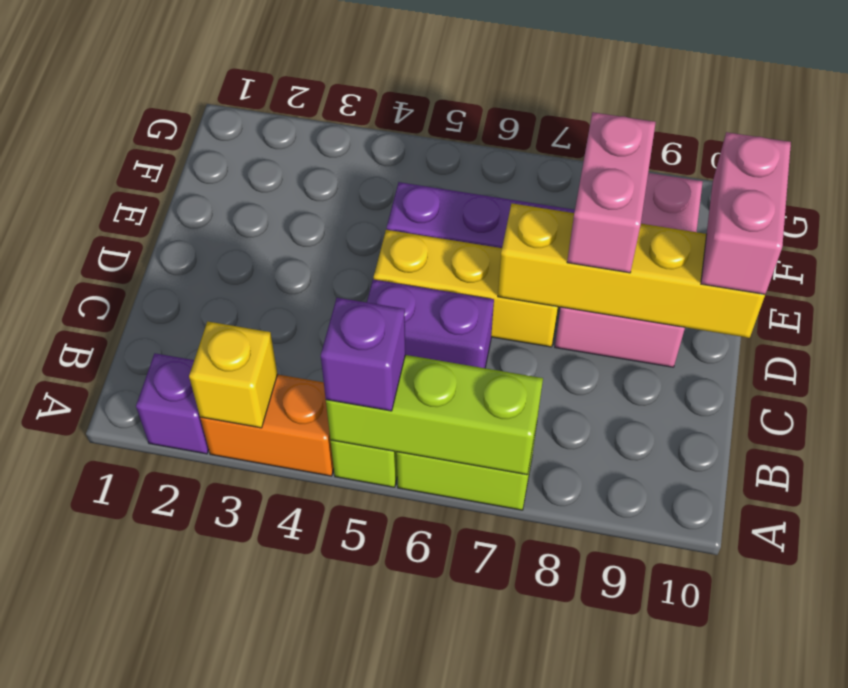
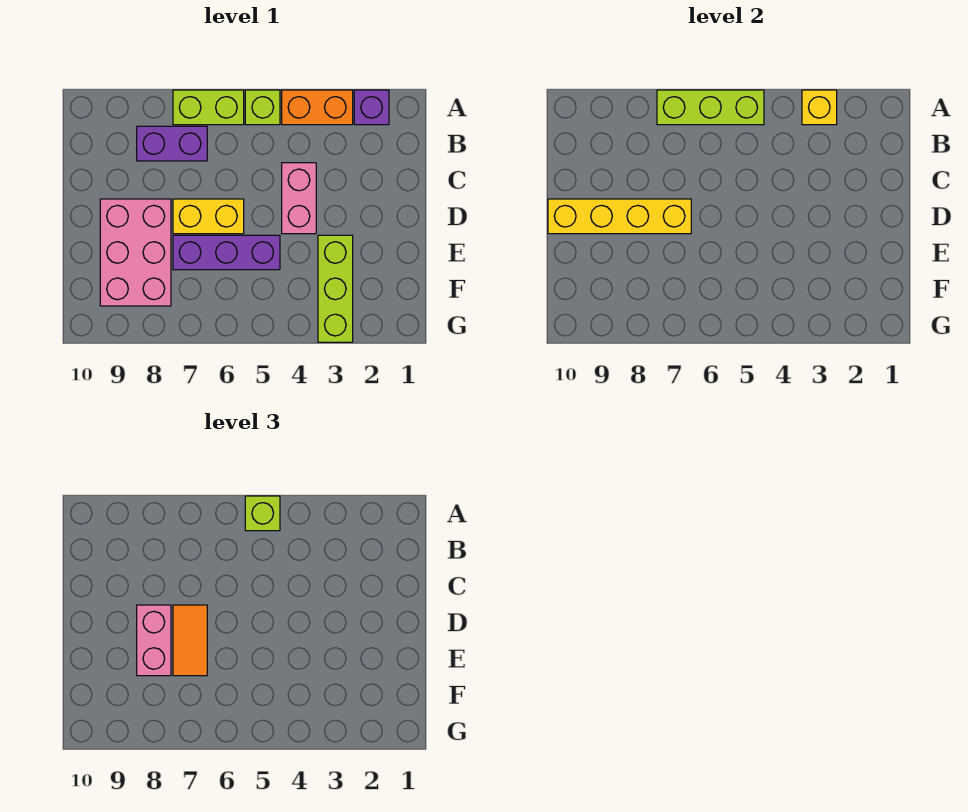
purple 1x1 brick [321,298,405,411] -> lime 1x1 brick [245,496,280,531]
purple 1x2 brick [367,279,494,368] -> purple 1x2 brick moved to [137,126,207,161]
yellow 1x3 brick [374,230,559,347] -> yellow 1x2 brick [173,199,244,234]
none -> orange 1x2 tile [173,605,207,676]
pink 1x2 brick [701,132,791,294] -> pink 1x2 brick moved to [282,163,316,234]
none -> lime 1x3 brick [318,235,353,342]

